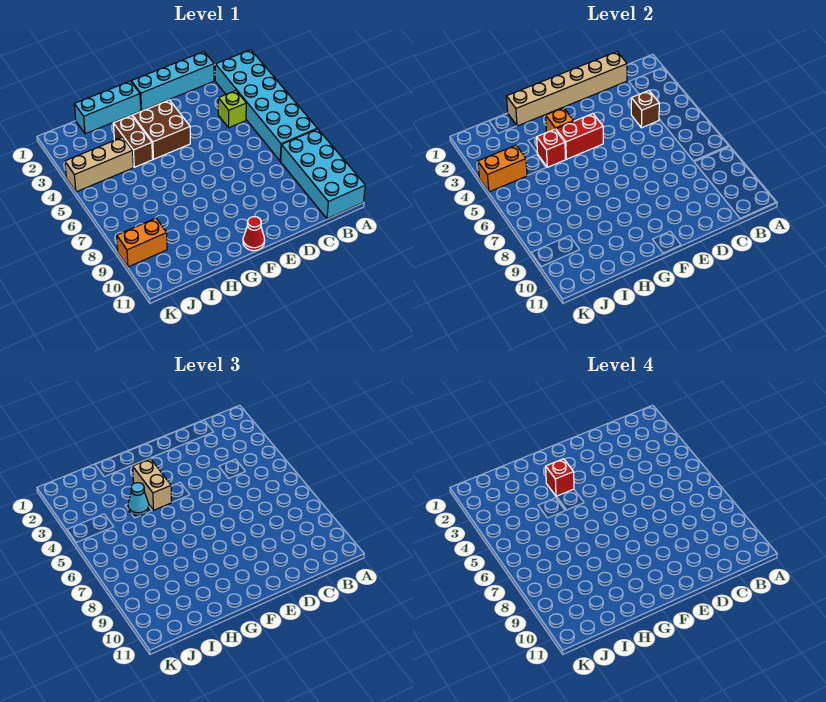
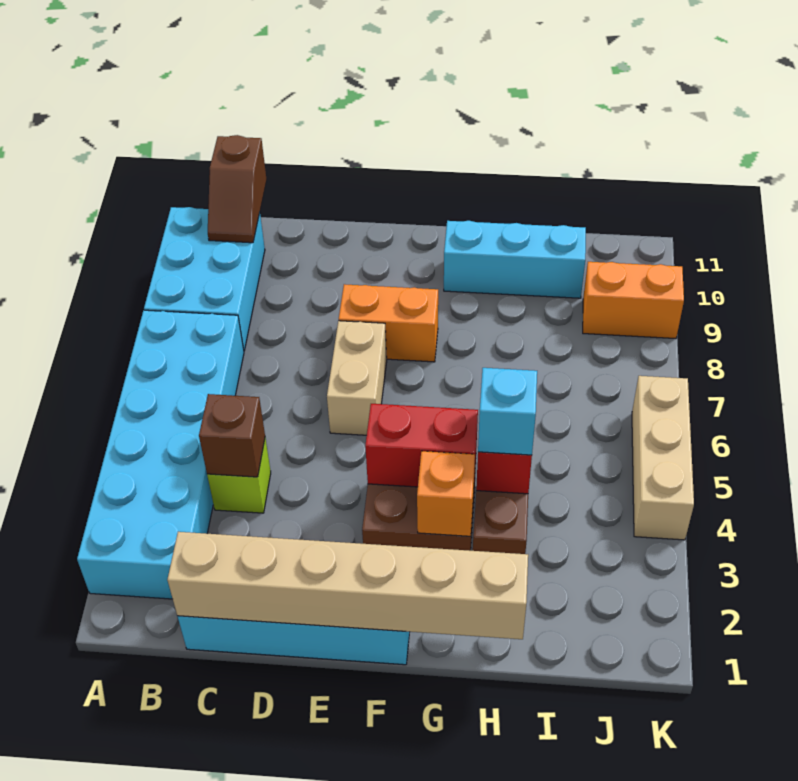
cyan 2x4 brick [281,129,365,219] -> cyan 2x3 brick [144,207,265,350]
none -> brown 1x2 slope [208,135,266,243]
red 1x1 cone [243,217,265,251] -> none
cyan 1x3 brick [74,81,141,134] -> cyan 1x3 brick moved to [444,221,586,298]
tan 1x2 brick [133,459,172,510] -> tan 1x2 brick moved to [327,321,387,435]
red 1x1 brick [546,459,574,497] -> none
cyan 1x1 cone [128,483,149,516] -> cyan 1x1 brick [478,368,537,455]
tan 1x3 brick [65,137,133,192] -> tan 1x3 brick turned to [632,376,694,540]
orange 1x2 brick [478,145,527,192] -> orange 1x2 brick moved to [339,284,438,362]

